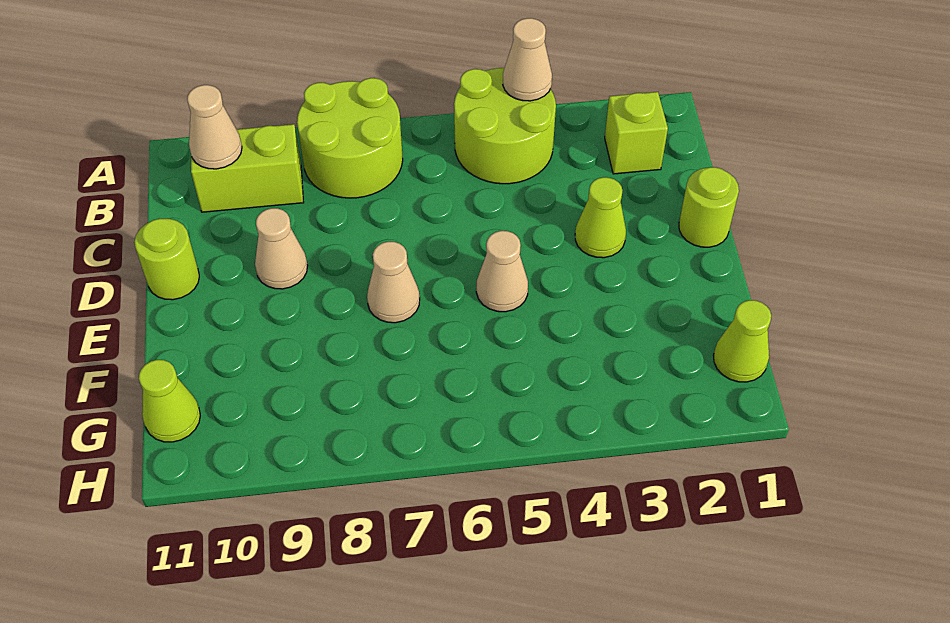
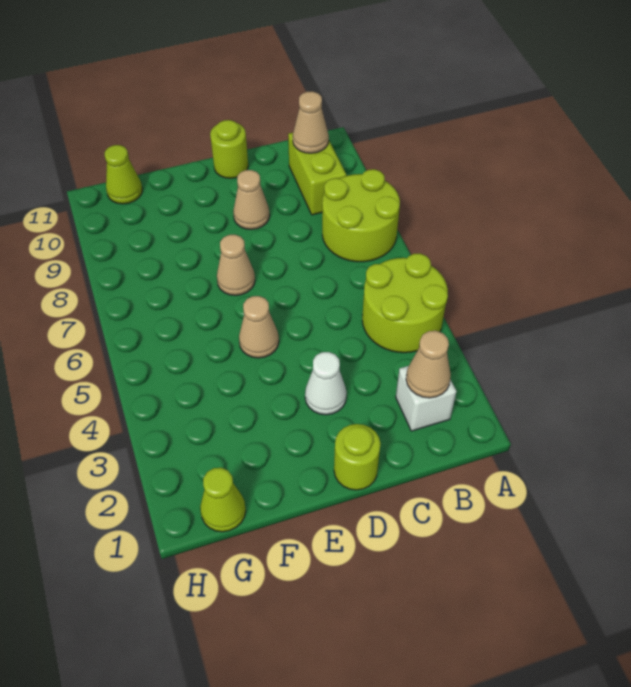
tan 1x1 cone [503,18,552,101] -> tan 1x1 cone moved to [406,331,451,398]
lime 1x1 brick [605,92,668,174] -> white 1x1 brick [396,366,456,431]
lime 1x1 cone [575,177,626,258] -> white 1x1 cone [305,352,347,415]

